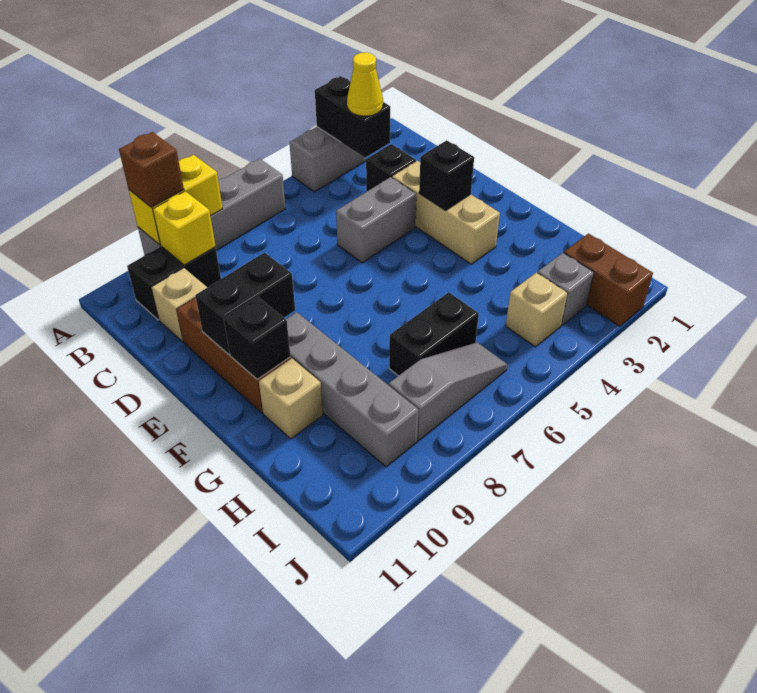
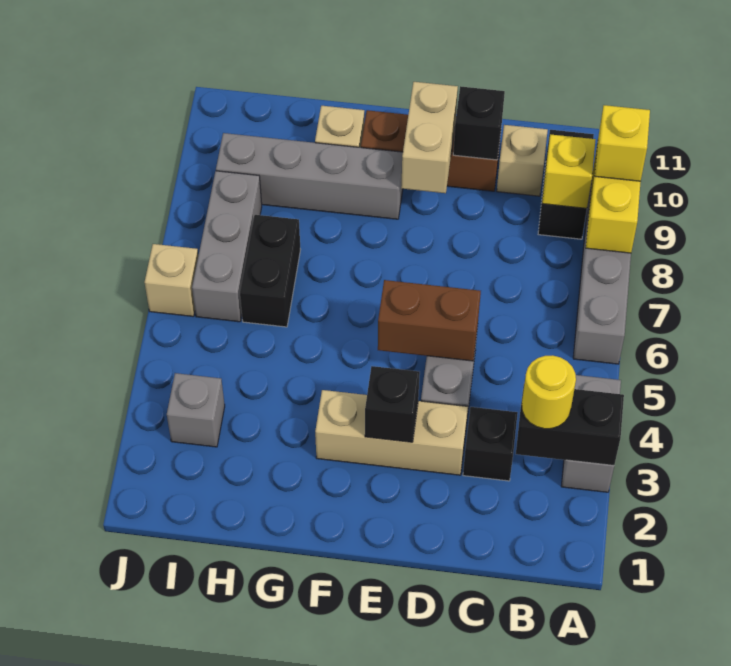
brown 1x1 brick [119,132,184,207] -> yellow 1x1 brick [595,105,650,181]
yellow 1x1 cone [347,53,383,116] -> yellow 1x1 round brick [522,355,576,429]
black 1x2 brick [195,253,295,355] -> tan 1x2 brick [401,82,458,193]
black 1x1 brick [224,297,290,379] -> black 1x1 brick moved to [453,86,505,160]
brown 1x2 brick [564,234,653,326] -> brown 1x2 brick moved to [378,280,481,361]
tan 1x1 brick [506,273,568,347] -> tan 1x1 brick moved to [145,244,198,317]
grey 1x3 slope [389,342,507,441] -> grey 1x3 brick [192,171,262,322]

